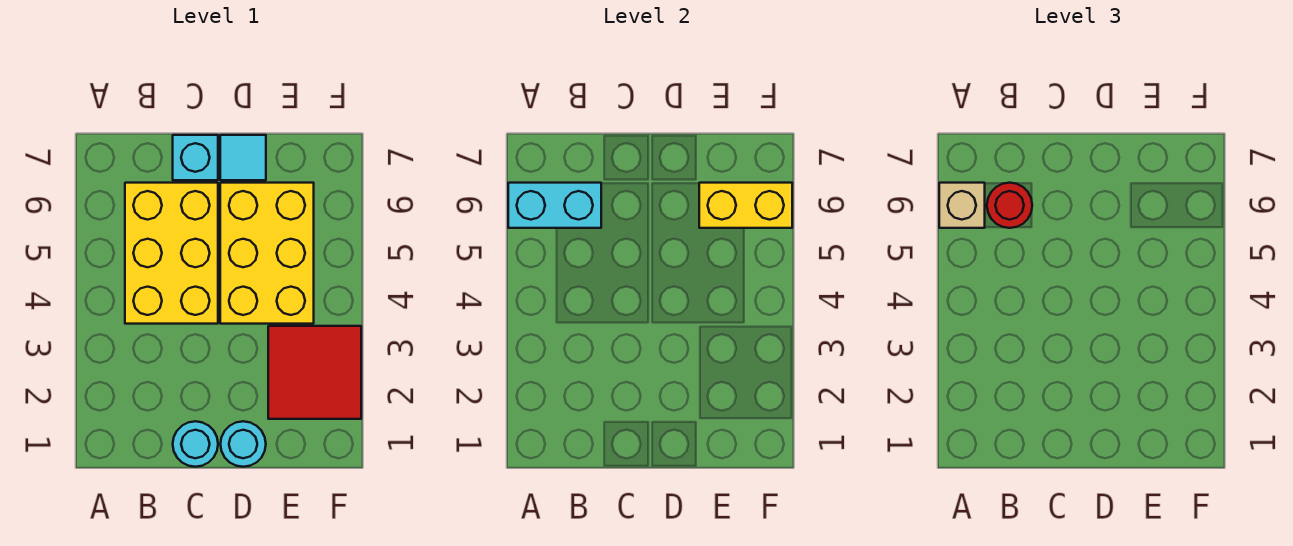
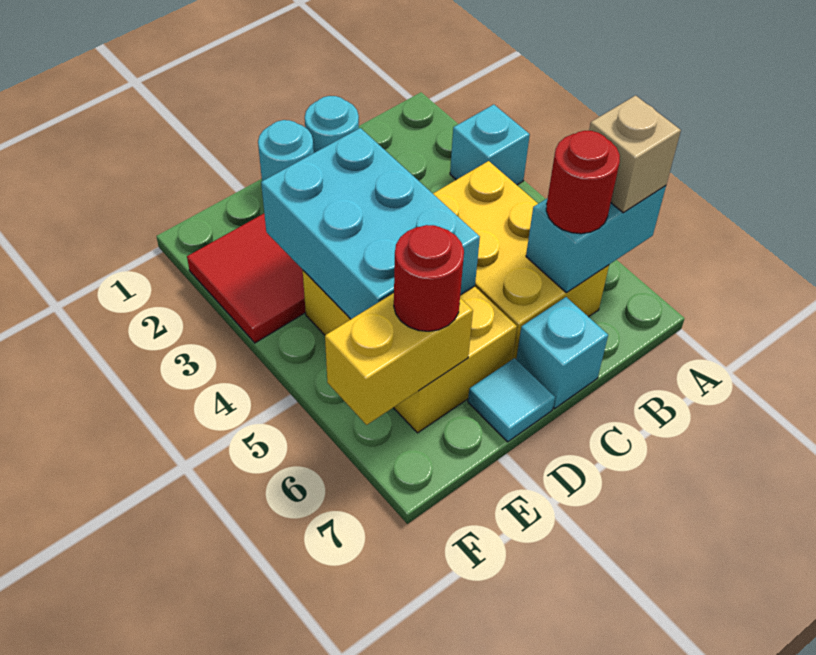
none -> cyan 1x1 brick [450,105,530,185]
none -> cyan 2x3 brick [261,128,480,319]
none -> red 1x1 round brick [394,225,464,331]

